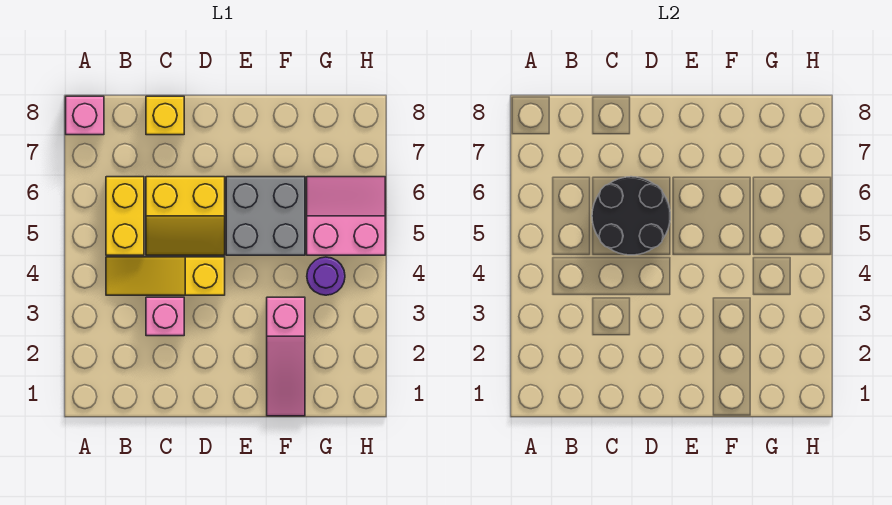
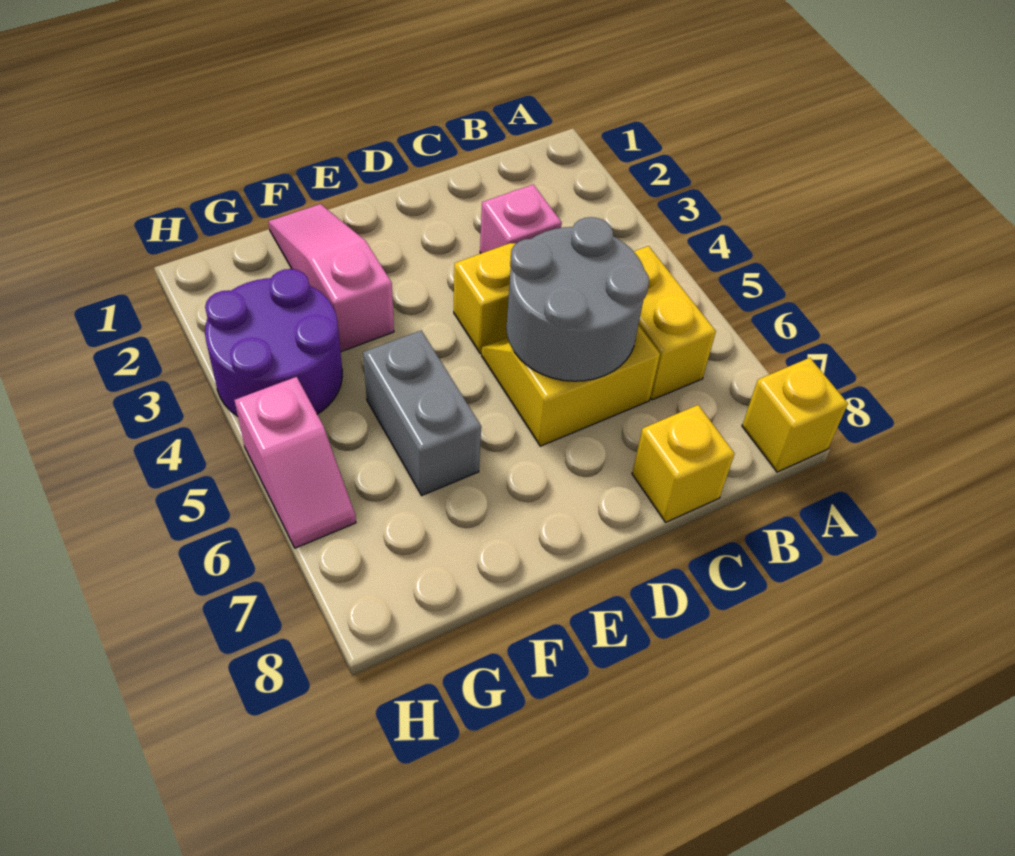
pink 1x1 brick [66,96,104,135] -> yellow 1x1 brick [742,358,848,472]
black 2x2 round brick [592,177,670,255] -> grey 2x2 round brick [506,217,649,381]
grey 2x2 brick [226,177,305,255] -> grey 1x2 brick [363,330,481,496]
purple 1x1 round brick [307,257,345,295] -> purple 2x2 round brick [205,269,342,416]
pink 2x2 slope [307,177,385,255] -> pink 1x2 slope [234,377,356,548]

